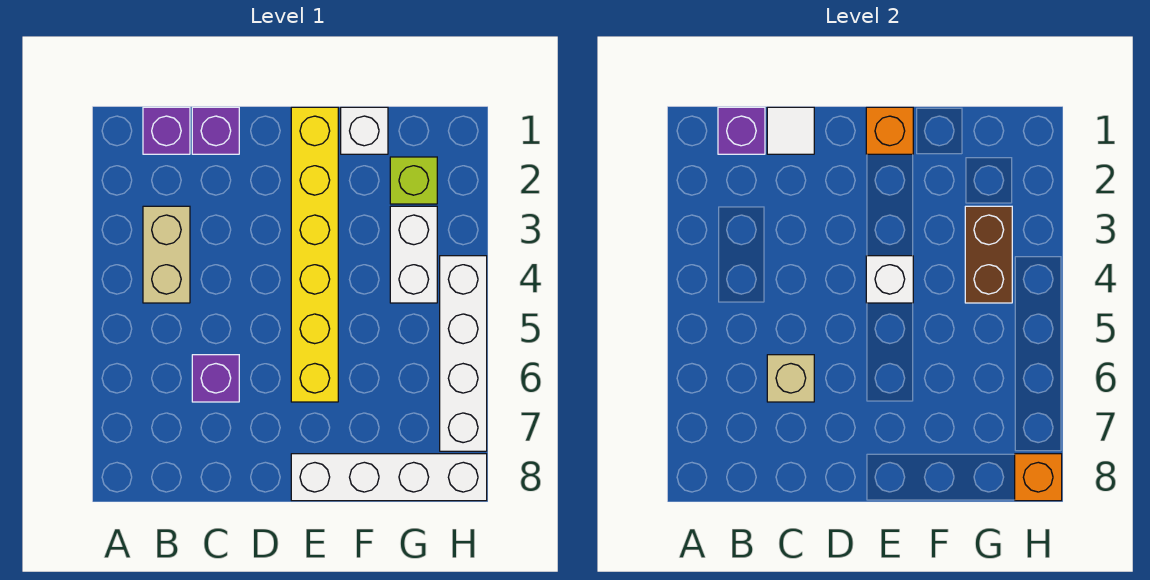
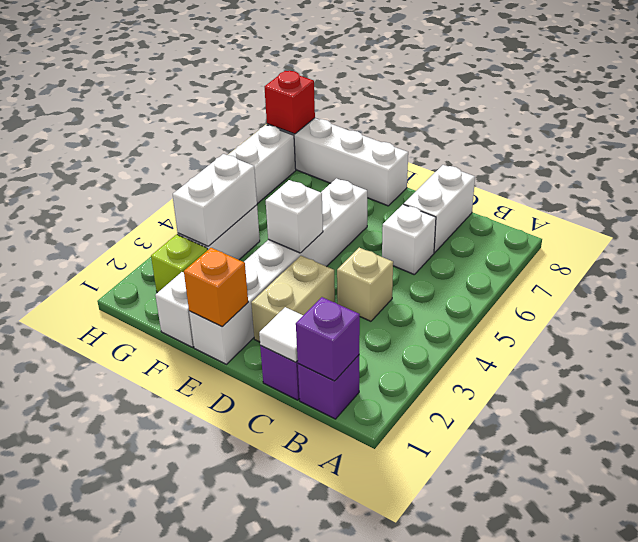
tan 1x2 brick [143,206,190,303] -> tan 1x2 brick moved to [251,256,335,342]
purple 1x1 brick [192,355,239,402] -> white 1x1 brick [382,204,436,274]
tan 1x1 brick [767,355,814,402] -> tan 1x1 brick moved to [337,248,393,321]
none -> white 1x2 brick [404,165,475,253]
yellow 1x6 brick [291,107,338,402] -> white 1x6 brick [189,178,367,364]
brown 1x2 brick [965,206,1012,303] -> white 1x2 brick [173,154,257,246]
orange 1x1 brick [1015,454,1062,501] -> red 1x1 brick [264,71,315,134]

